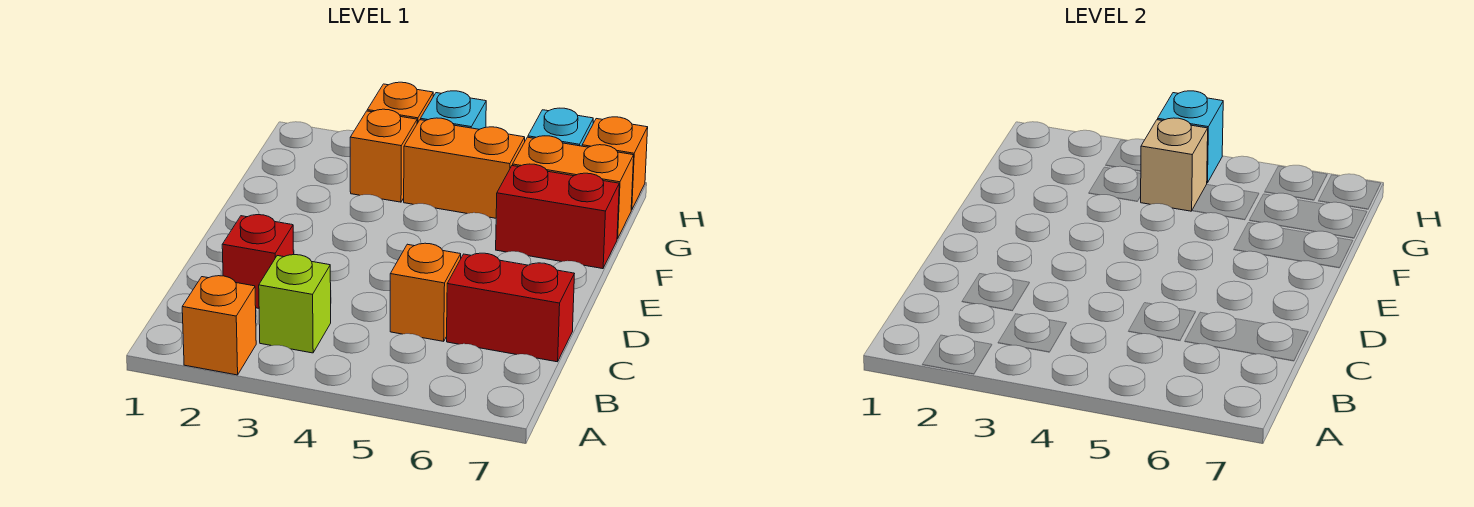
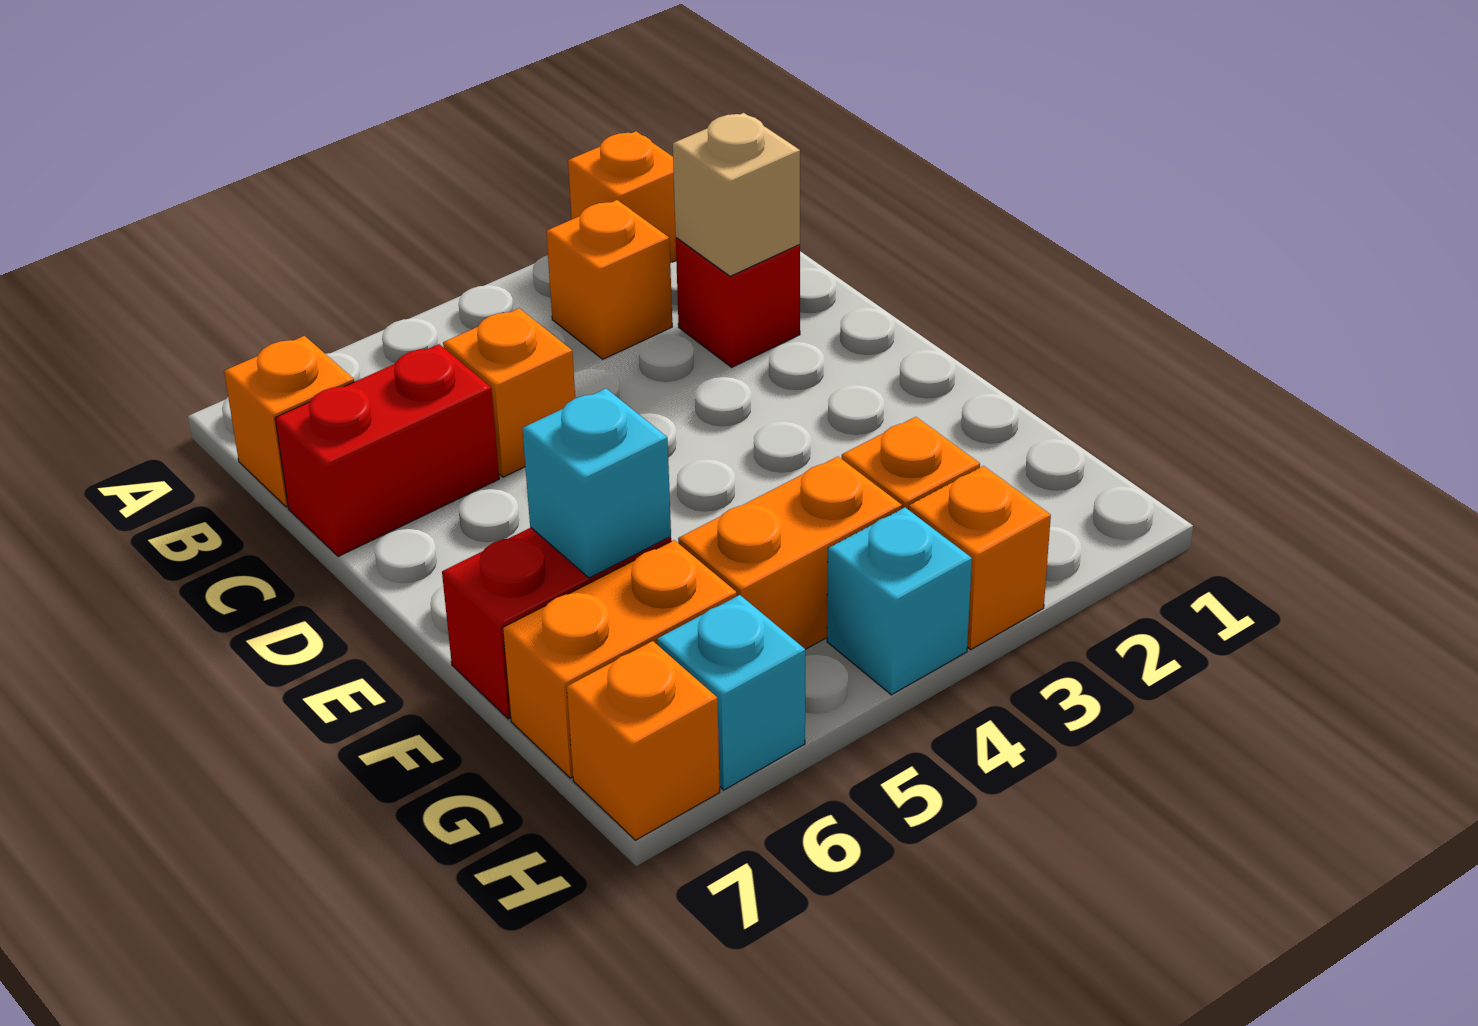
lime 1x1 brick [259,255,331,353] -> orange 1x1 brick [546,200,672,359]
none -> orange 1x1 brick [224,336,354,507]
tan 1x1 brick [1140,118,1208,211] -> tan 1x1 brick moved to [673,113,800,276]
cyan 1x1 brick [1158,91,1223,183] -> cyan 1x1 brick moved to [522,389,671,578]

